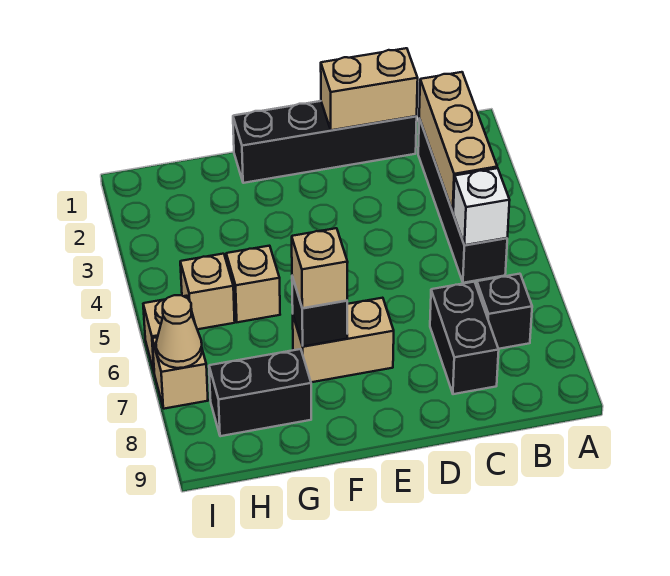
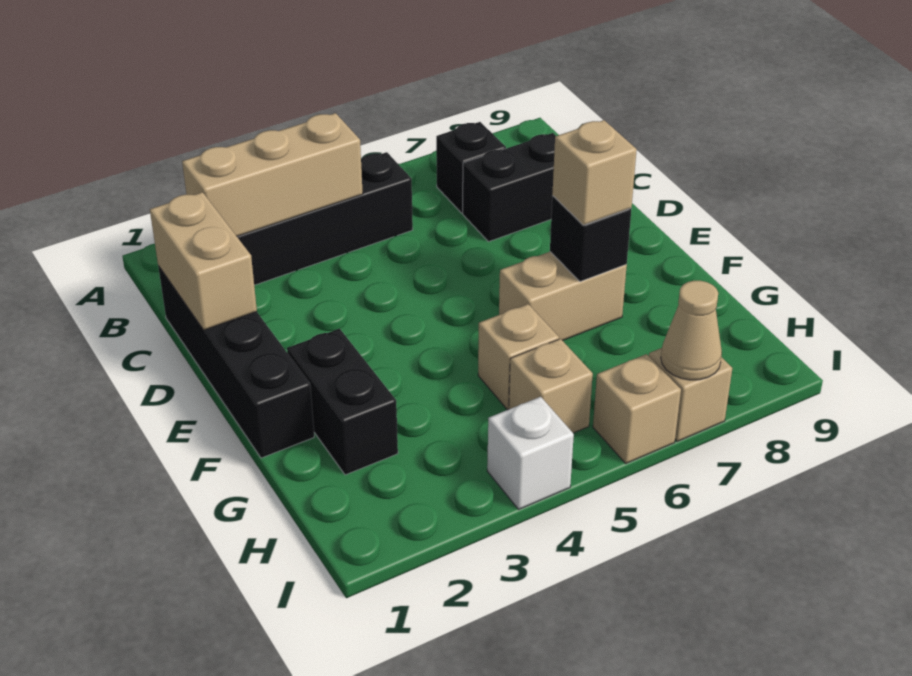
white 1x1 brick [453,168,510,245] -> white 1x1 brick moved to [487,397,574,509]
tan 1x2 brick [293,298,394,382] -> tan 1x2 brick turned to [499,252,627,341]
black 1x2 brick [209,349,311,436] -> black 1x2 brick moved to [287,329,398,475]

